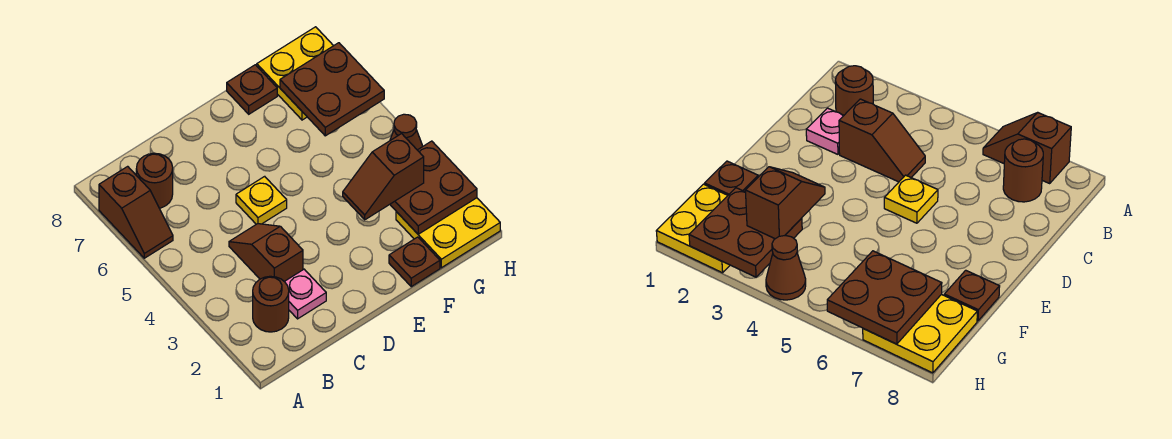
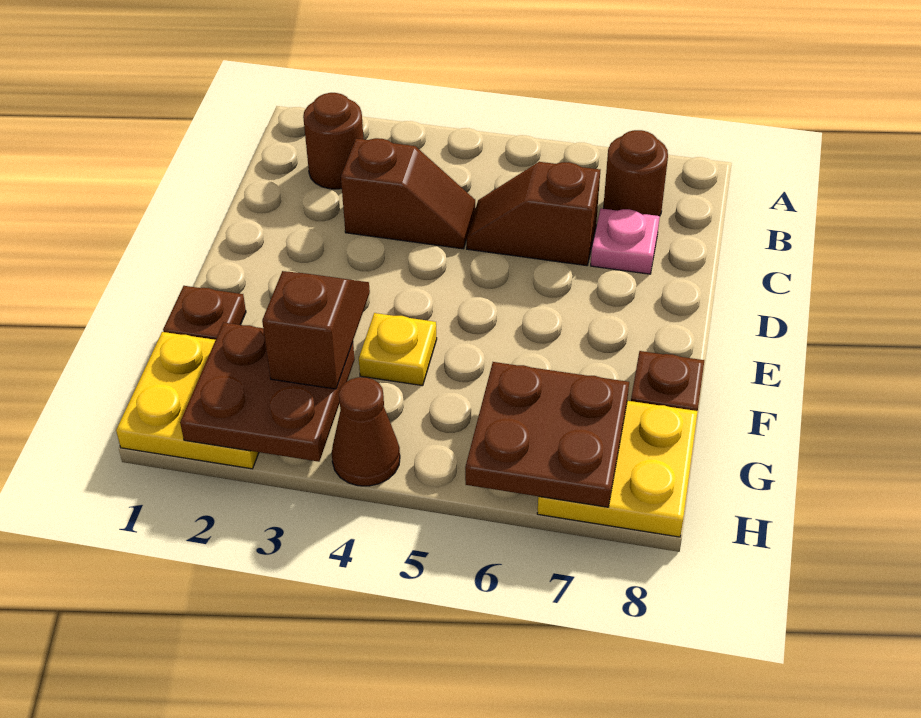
brown 1x2 slope [99,166,173,258] -> brown 1x2 slope moved to [467,162,600,266]
pink 1x1 plate [284,269,326,319] -> pink 1x1 plate moved to [591,208,660,274]
yellow 1x1 plate [236,176,287,224] -> yellow 1x1 plate moved to [359,313,437,386]

